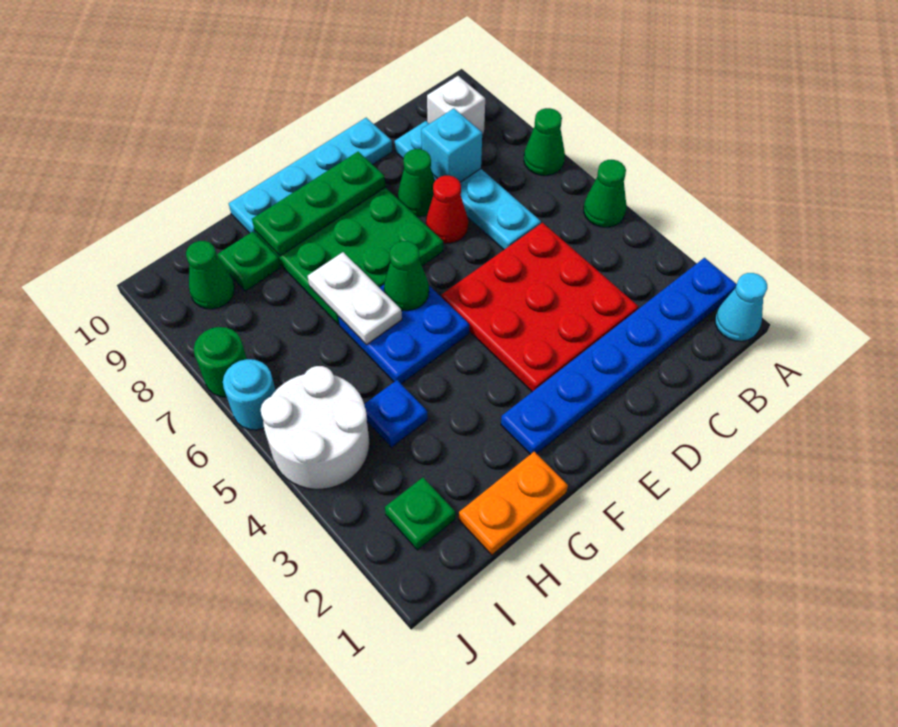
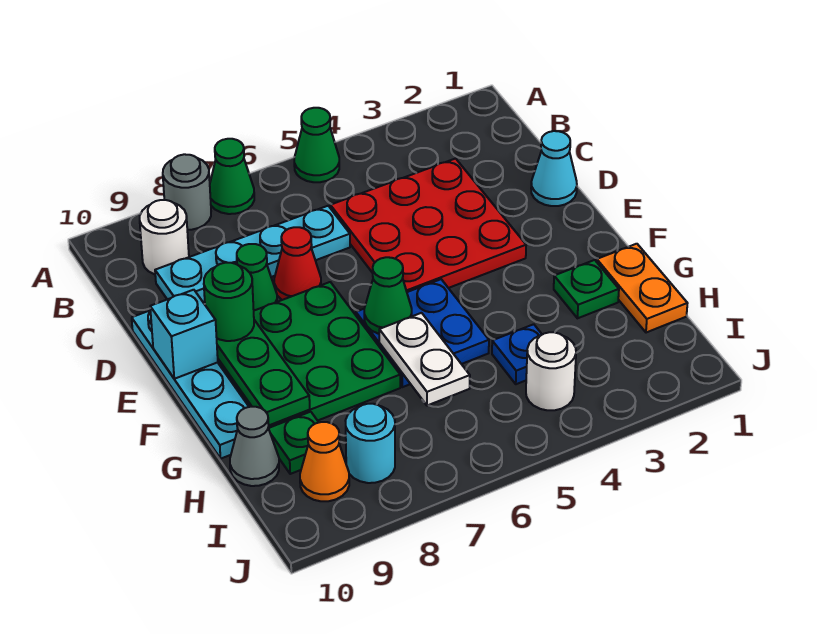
cyan 1x1 cone [715,273,767,341] -> cyan 1x1 cone moved to [531,131,577,206]
blue 1x6 plate [501,258,737,454] -> none
none -> grey 1x1 round brick [163,154,211,230]
white 1x1 brick [427,76,485,135] -> white 1x1 round brick [140,200,189,274]
cyan 1x1 brick [421,108,482,182] -> cyan 1x1 brick moved to [150,290,218,379]
white 1x2 plate [308,252,402,345] -> white 1x2 plate turned to [379,313,470,406]
none -> grey 1x1 cone [230,407,279,486]
green 1x1 plate [385,477,455,550] -> green 1x1 plate moved to [554,260,619,318]
white 2x2 round brick [261,366,370,489] -> white 1x1 round brick [526,332,576,410]
green 1x1 cone [186,241,235,309] -> orange 1x1 cone [300,422,349,501]
cyan 1x1 round brick [223,359,276,430] -> cyan 1x1 round brick moved to [345,404,395,483]
green 1x1 round brick [194,327,247,397] -> green 1x1 round brick moved to [204,263,254,341]

